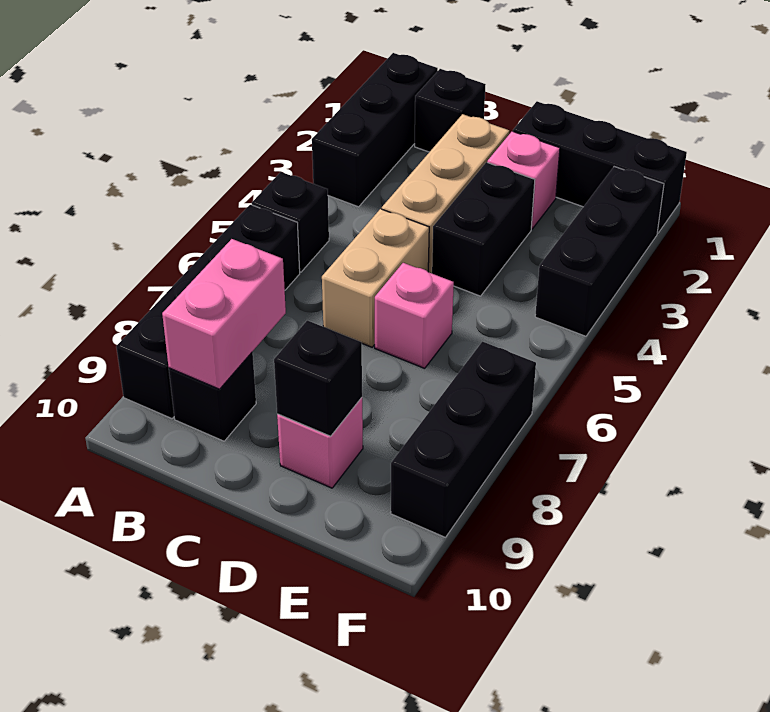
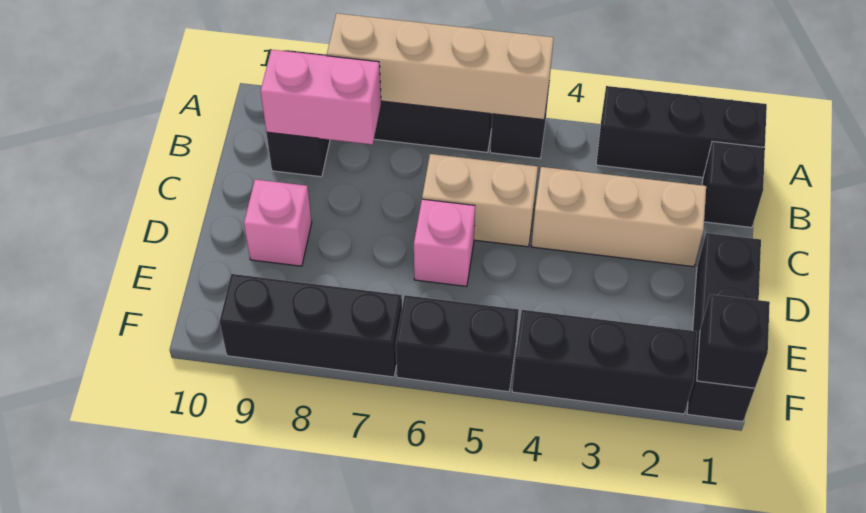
none -> tan 1x4 brick [327,13,554,120]
pink 1x1 brick [487,131,560,229] -> none
black 1x2 brick [432,162,535,296] -> black 1x2 brick moved to [396,295,519,392]
black 1x1 brick [274,320,362,436] -> black 1x1 brick moved to [697,294,770,388]

